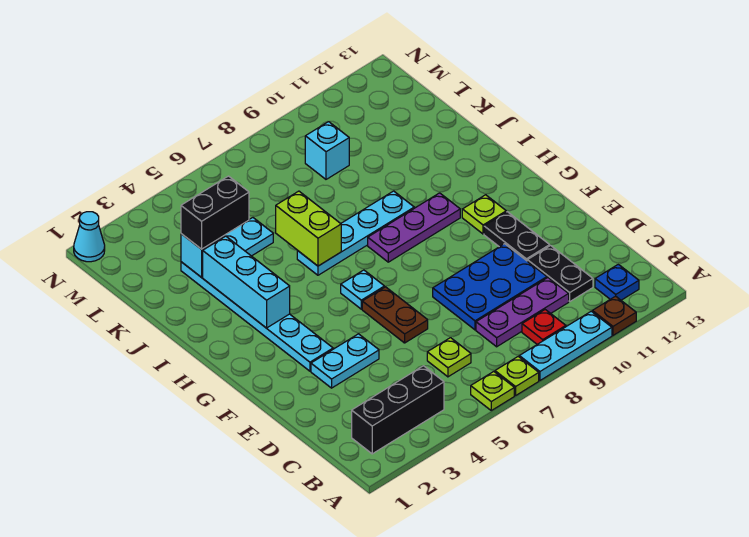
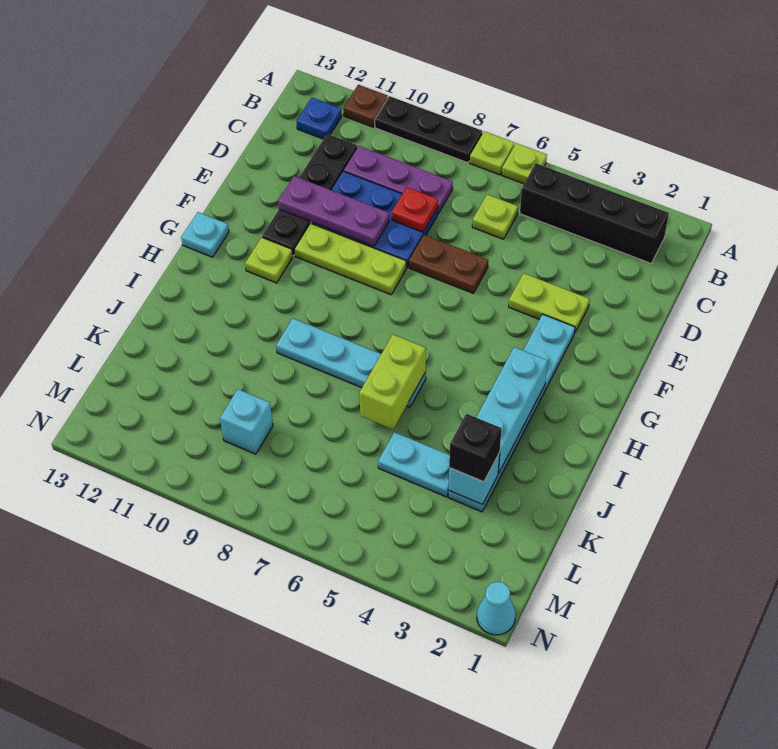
cyan 1x3 plate [519,311,612,380] -> black 1x3 plate [375,96,482,163]
black 1x3 brick [352,366,444,454] -> black 1x4 brick [520,163,669,263]
red 1x1 plate [522,310,566,344] -> red 1x1 plate moved to [392,187,438,232]
cyan 1x2 plate [311,334,379,388] -> lime 1x2 plate [509,273,590,333]
brown 1x2 plate [362,287,428,343] -> brown 1x2 plate turned to [409,235,488,293]
none -> lime 1x3 plate [295,223,407,295]
cyan 1x1 plate [341,270,384,309] -> cyan 1x1 plate moved to [181,212,229,257]
purple 1x3 plate [368,193,460,262] -> purple 1x3 plate moved to [278,176,389,246]
black 1x2 brick [181,176,249,249] -> black 1x1 brick [449,414,501,482]

